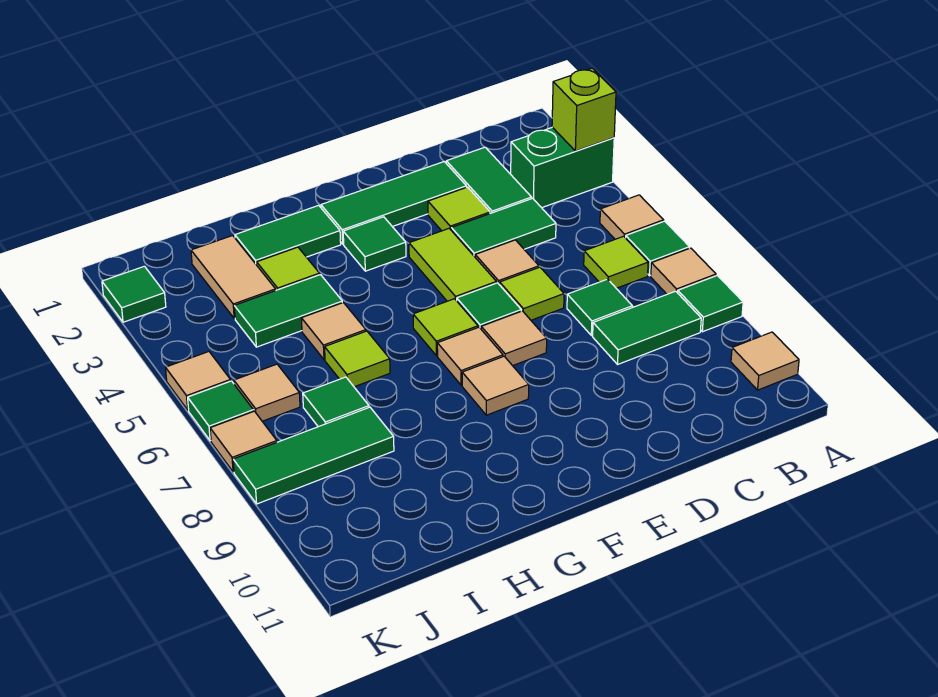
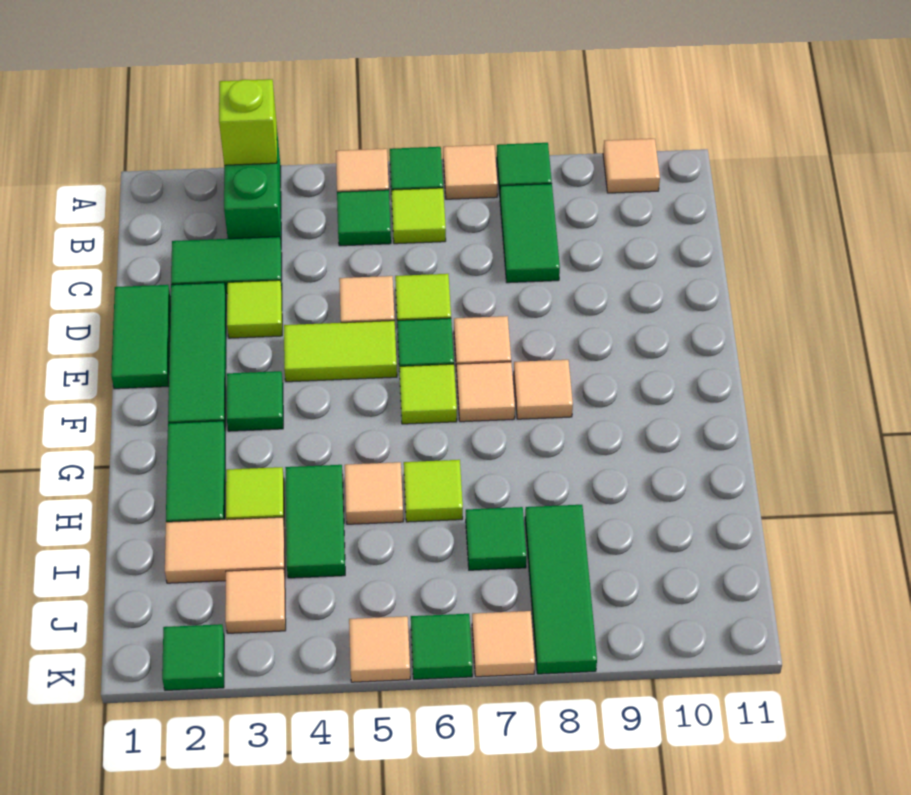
green 1x2 tile [451,198,556,257] -> green 1x2 tile moved to [111,285,170,389]
green 1x1 tile [567,279,632,336] -> green 1x1 tile moved to [337,190,391,246]
tan 1x1 tile [234,364,300,421] -> tan 1x1 tile moved to [225,569,286,633]

